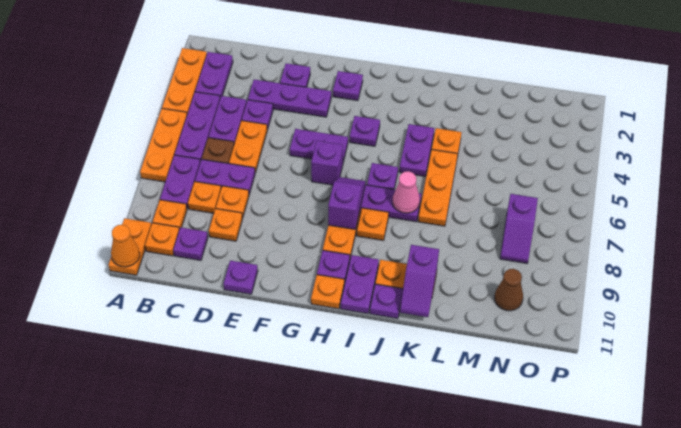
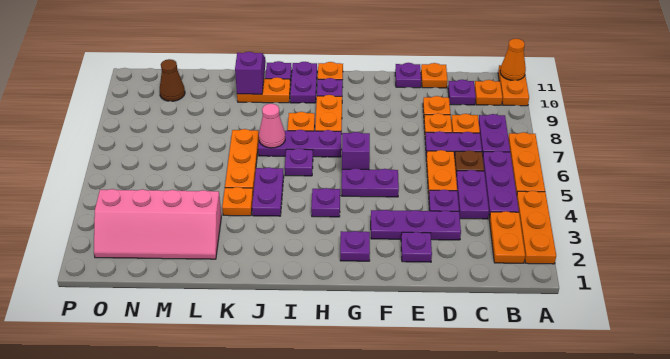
purple 1x2 plate [195,52,233,97] -> orange 1x2 plate [489,211,525,263]
orange 1x1 plate [153,200,187,229] -> orange 1x1 plate moved to [421,63,447,88]
purple 1x2 slope [328,177,366,229] -> none
none -> pink 2x4 slope [94,189,221,259]
purple 1x2 slope [500,194,538,263] -> none

